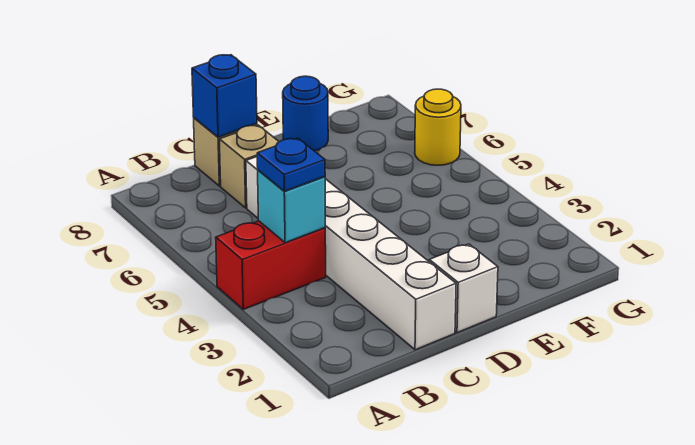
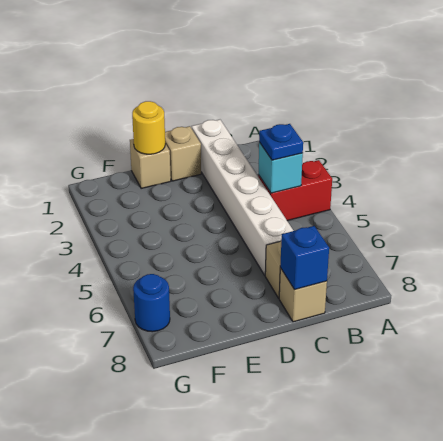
white 1x1 brick [429,244,498,333] -> tan 1x1 brick [165,126,201,181]
none -> tan 1x1 brick [130,139,171,188]
blue 1x1 round brick [283,76,328,151] -> blue 1x1 round brick moved to [133,274,170,332]
yellow 1x1 round brick [415,89,461,165] -> yellow 1x1 round brick moved to [132,101,165,154]

